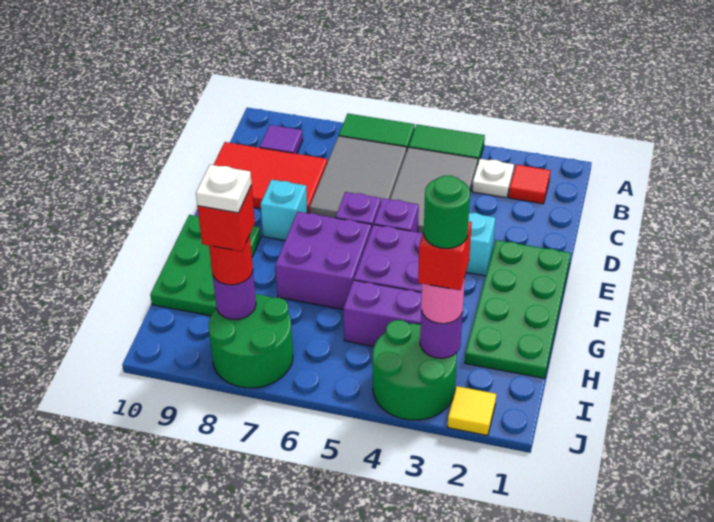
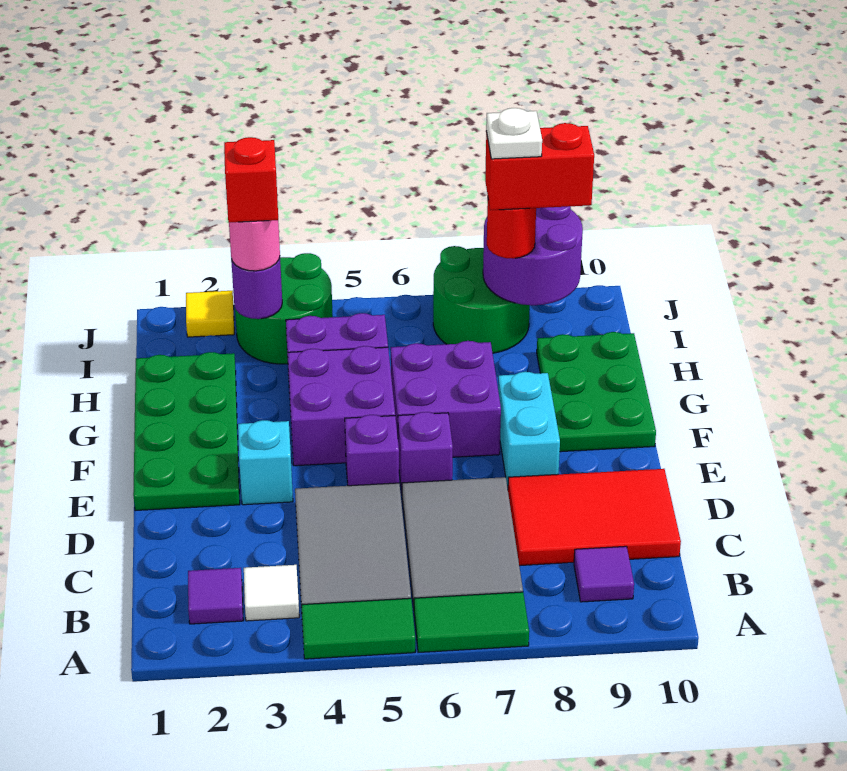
red 1x1 tile [509,165,550,204] -> purple 1x1 tile [188,568,243,624]
white 1x1 plate [472,159,514,198] -> white 1x1 tile [244,565,299,621]
cyan 1x1 brick [261,180,308,240] -> cyan 1x2 brick [498,372,560,488]
green 1x1 round brick [424,176,470,248] -> none
purple 1x1 round brick [213,271,256,320] -> purple 2x2 round brick [483,206,583,305]
red 1x1 brick [197,185,255,251] -> red 1x2 brick [485,123,594,210]

